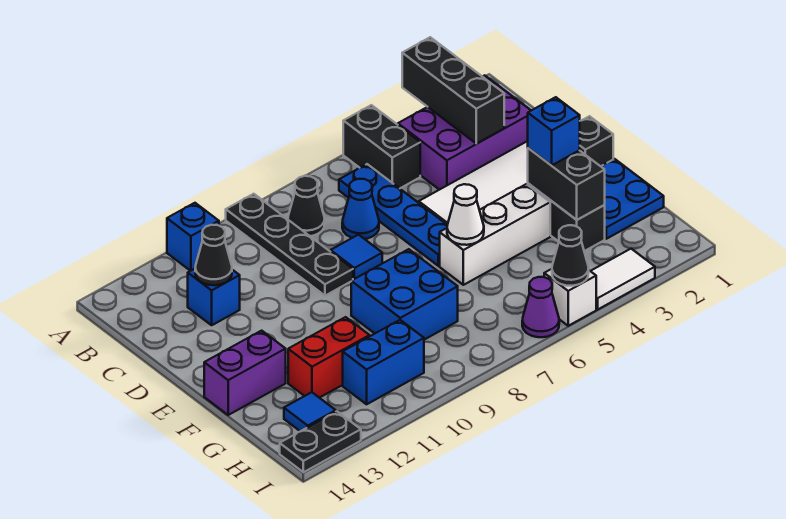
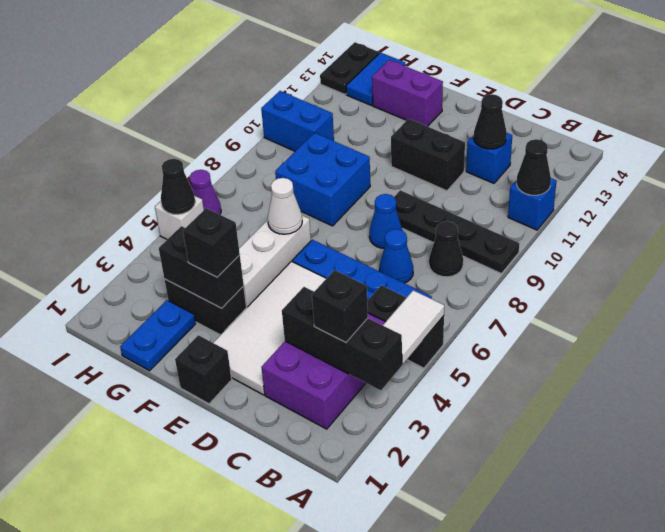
none -> black 1x1 cone [517,139,551,195]
none -> black 1x1 brick [312,270,368,343]
blue 1x1 tile [331,235,382,279] -> blue 1x1 cone [369,194,403,248]
none -> black 1x2 brick [391,119,465,191]
blue 2x2 plate [601,159,664,239] -> blue 1x2 plate [120,300,196,371]
blue 1x1 brick [528,97,580,166] -> black 1x1 brick [183,208,240,277]
purple 1x2 brick [204,331,286,415] -> purple 1x2 brick turned to [372,60,443,127]
red 1x2 brick [288,317,370,398] -> none
blue 1x2 brick [343,320,424,404] -> blue 1x2 brick turned to [261,91,334,151]
blue 1x1 tile [284,392,336,431] -> blue 1x2 tile [346,53,405,106]
white 1x2 tile [591,249,655,309] -> white 1x2 tile moved to [383,290,444,364]

